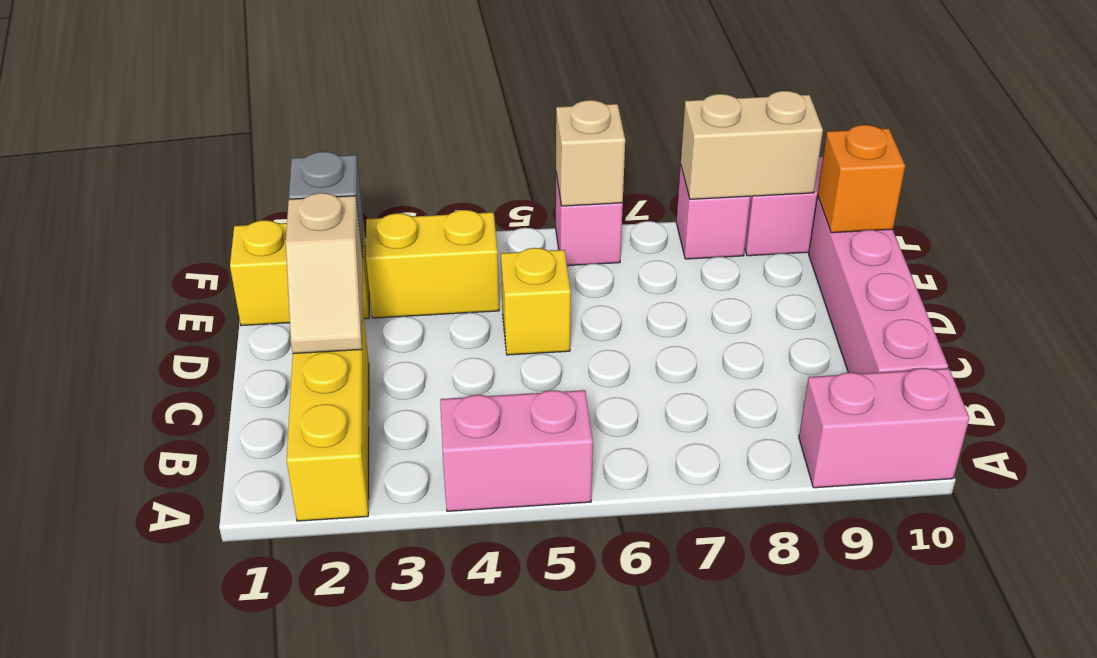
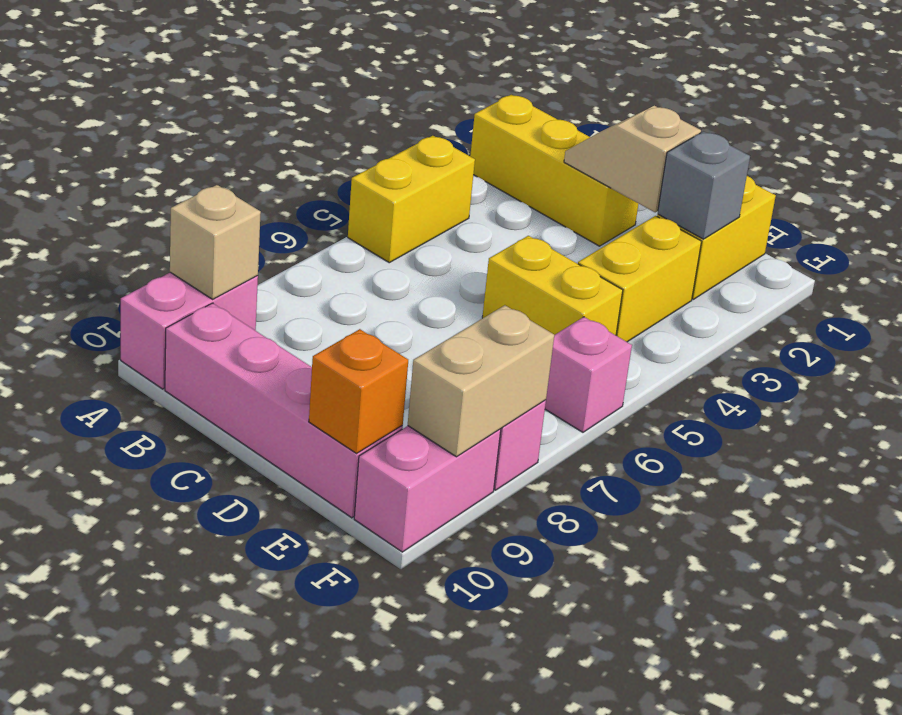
pink 1x2 brick [440,390,593,511] -> yellow 1x2 brick [348,136,475,263]
yellow 1x1 brick [501,248,571,355] -> yellow 1x2 brick [482,236,623,335]
tan 1x1 brick [556,100,625,206] -> tan 1x1 brick moved to [170,185,261,299]

